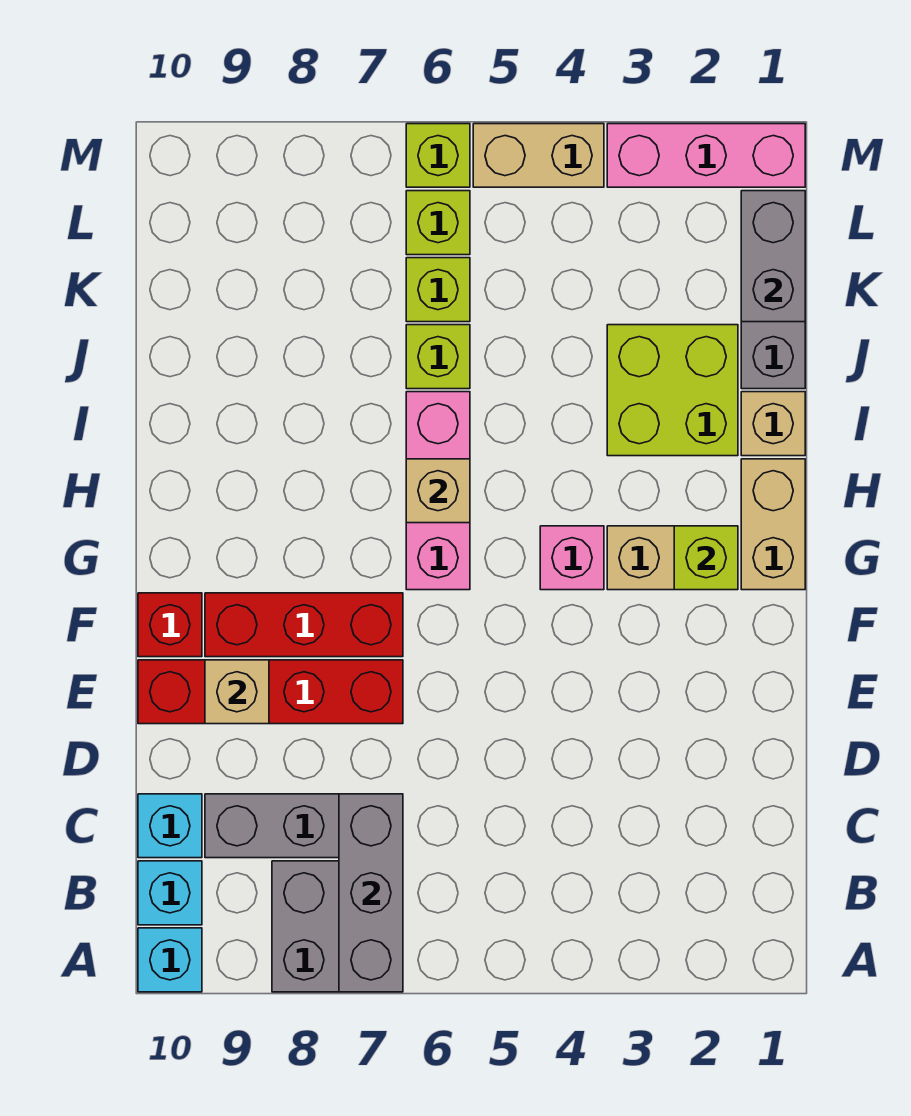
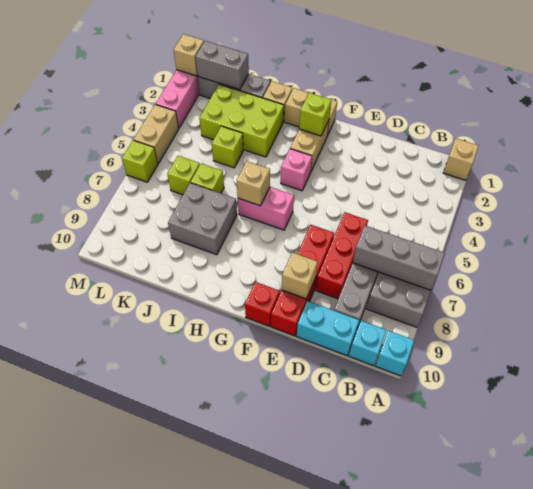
none -> tan 1x1 brick [443,139,478,180]
cyan 1x1 brick [138,794,202,858] -> cyan 1x2 brick [296,301,359,356]
red 1x3 brick [205,593,403,657] -> red 1x3 brick moved to [316,212,368,299]
pink 1x3 brick [406,392,470,590] -> pink 1x2 brick [238,187,294,230]
lime 2x2 brick [607,325,738,456] -> lime 2x3 brick [199,84,284,157]
none -> grey 2x2 brick [168,183,237,255]
lime 1x1 brick [406,191,470,255] -> lime 1x1 brick moved to [212,126,243,168]
none -> tan 1x1 brick [173,34,204,76]

